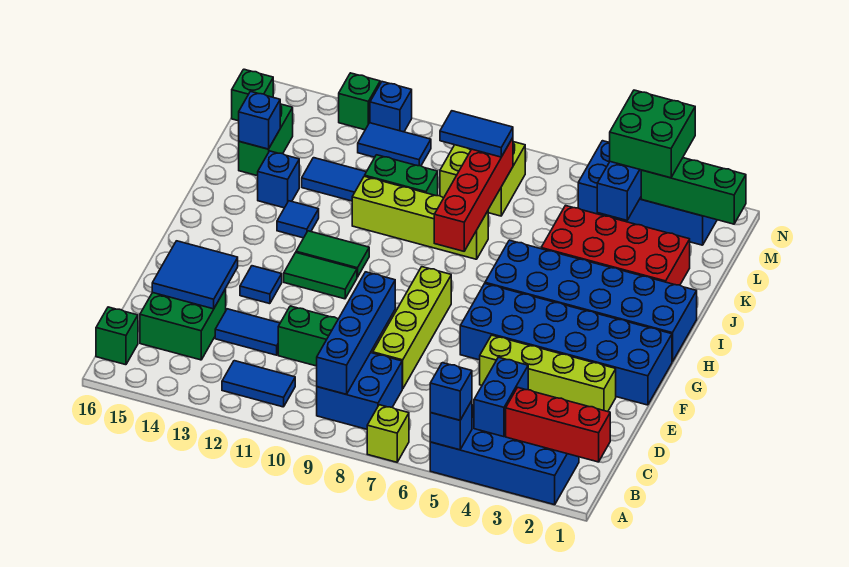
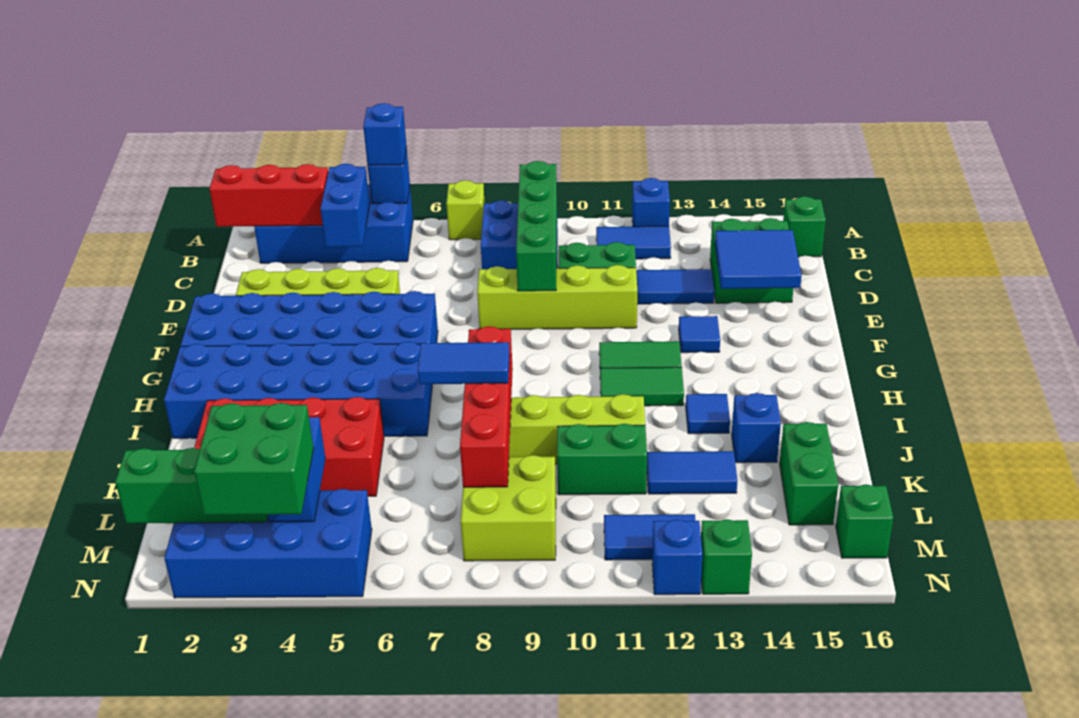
blue 1x4 brick [317,272,395,394] -> green 1x4 brick [516,161,557,291]
lime 1x4 brick [373,267,451,389] -> lime 1x4 brick turned to [477,265,637,330]
blue 1x1 brick [239,91,280,149] -> blue 1x1 brick moved to [632,178,670,227]
blue 1x2 tile [440,111,513,157] -> blue 1x2 tile moved to [418,342,510,384]

